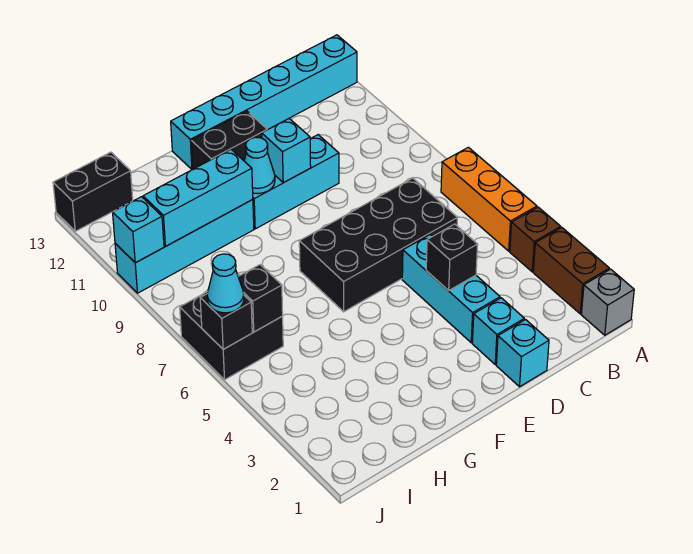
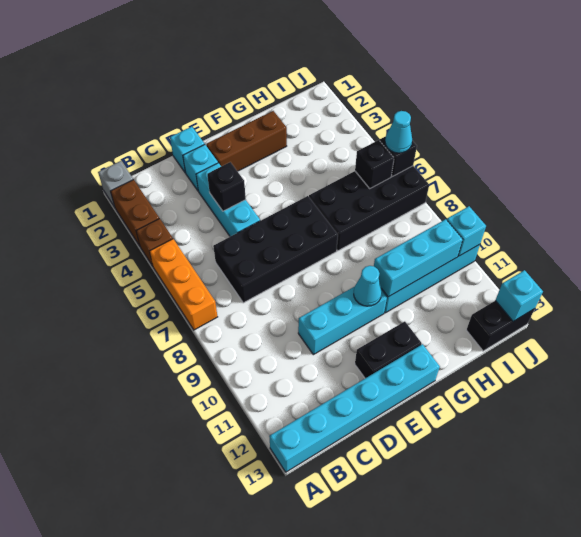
none -> brown 1x3 brick [206,111,287,171]
cyan 1x1 brick [262,119,311,183] -> cyan 1x1 brick moved to [495,270,543,321]
black 2x2 brick [180,274,283,380] -> black 2x4 brick [309,166,429,251]

